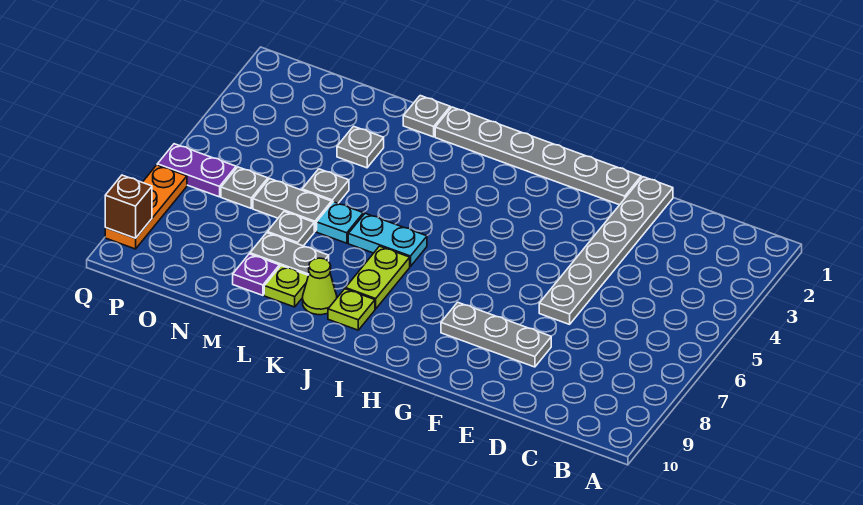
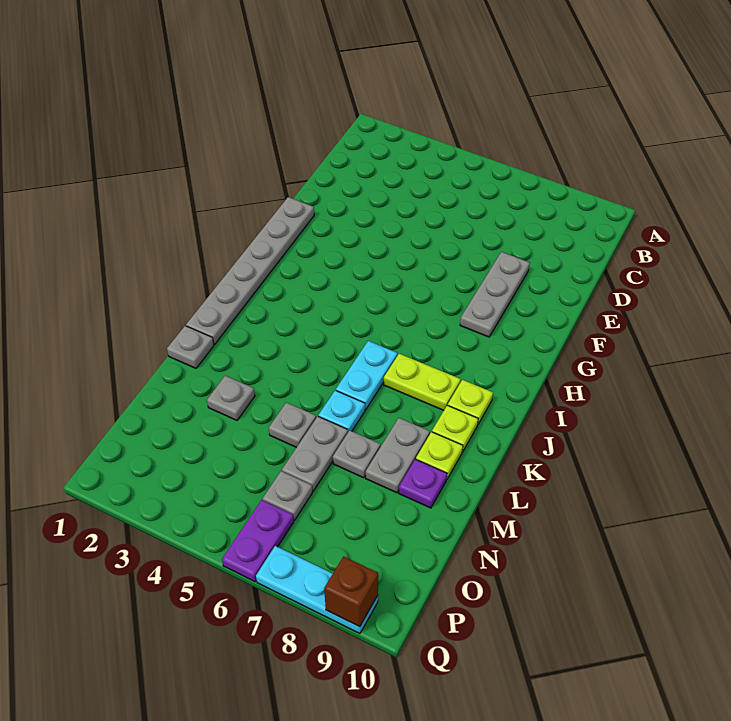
grey 1x6 plate [539,177,673,324] -> none
lime 1x1 cone [303,258,337,315] -> lime 1x1 plate [432,405,478,452]
orange 1x3 plate [105,165,187,249] -> cyan 1x3 plate [256,546,378,633]

